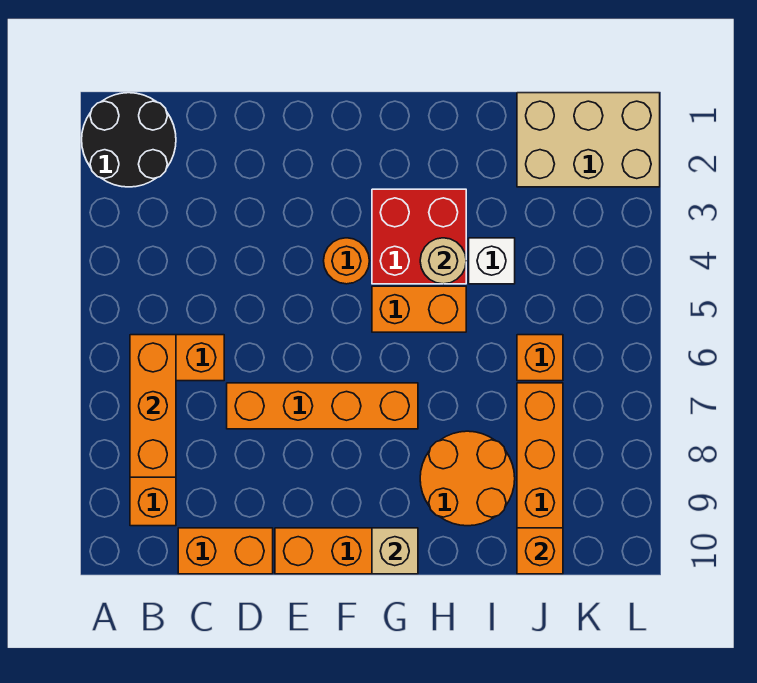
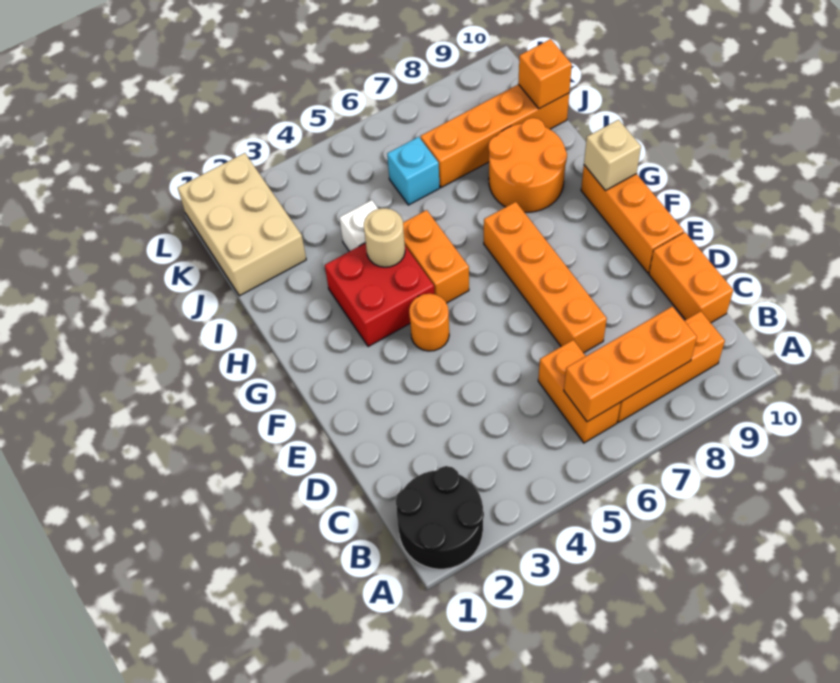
orange 1x1 brick [517,335,563,381] -> cyan 1x1 brick [387,137,440,205]

